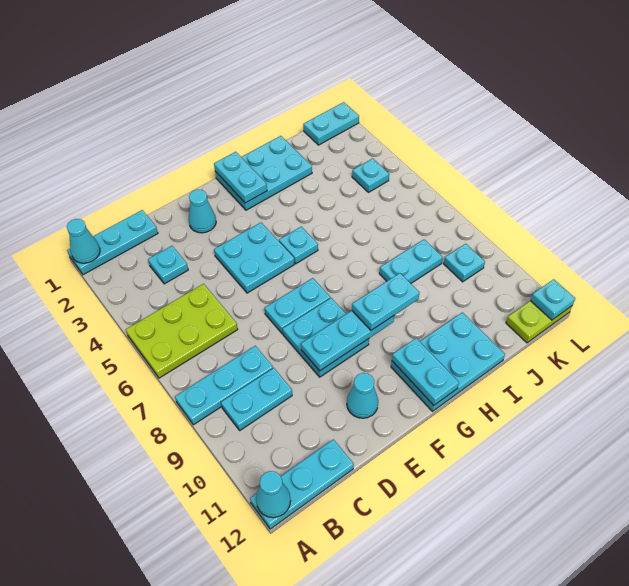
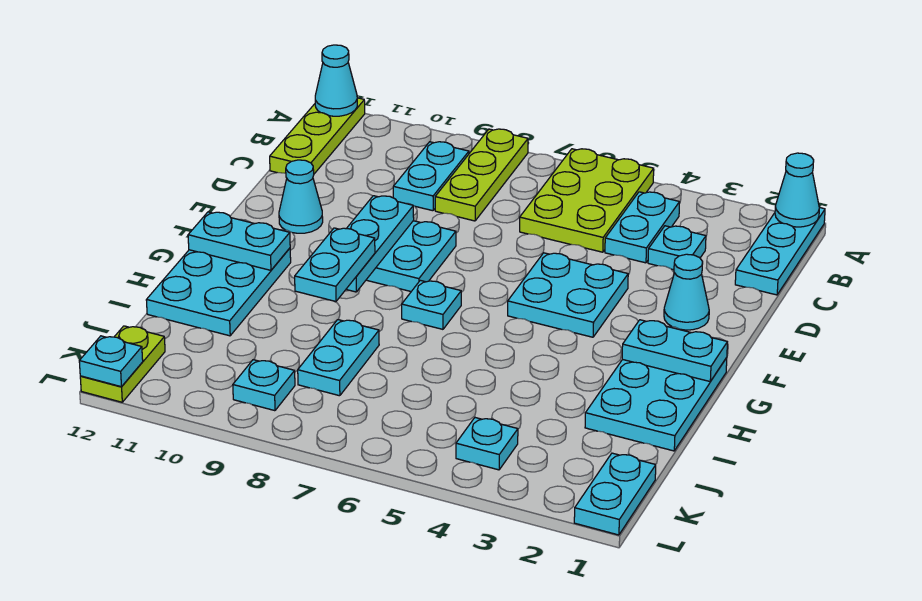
cyan 1x3 plate [175,346,273,425] -> lime 1x3 plate [435,129,528,221]
cyan 1x3 plate [250,439,354,529] -> lime 1x3 plate [270,98,365,174]
cyan 1x2 plate [265,278,330,334] -> cyan 1x2 plate moved to [605,192,680,263]
cyan 1x1 plate [279,227,318,264] -> cyan 1x1 plate moved to [402,280,461,329]

